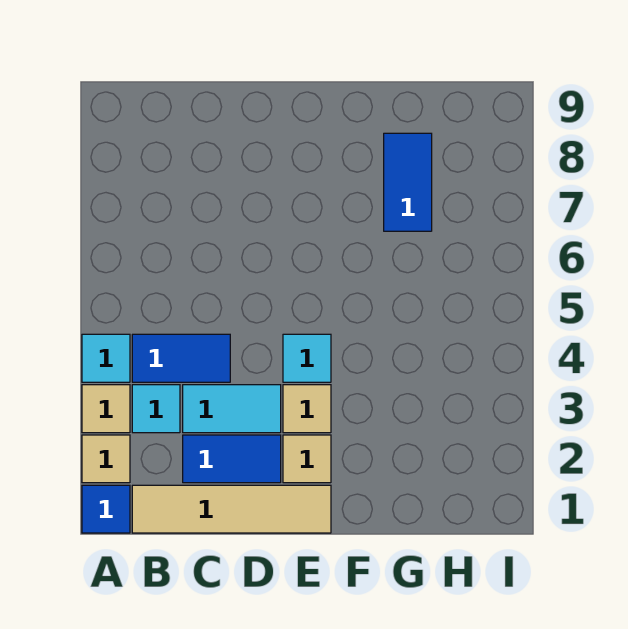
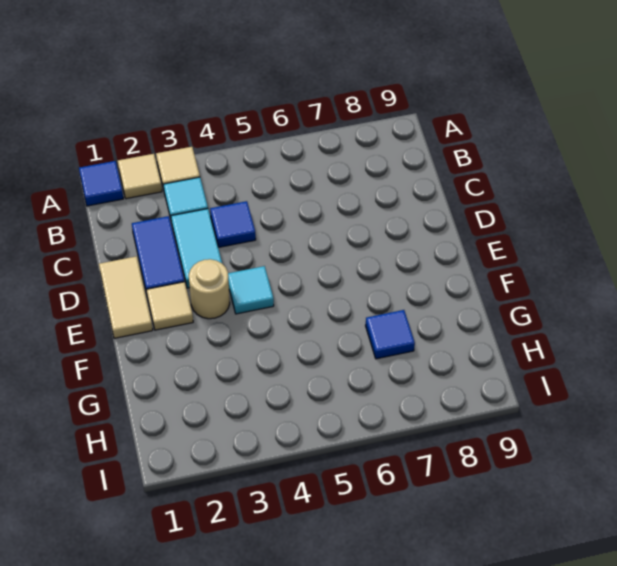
cyan 1x1 tile [82,334,130,382] -> none
tan 1x4 tile [132,485,331,533] -> tan 1x2 tile [99,256,153,338]
blue 1x2 tile [132,334,230,382] -> blue 1x1 tile [210,201,256,247]
tan 1x1 tile [283,385,331,433] -> tan 1x1 round brick [189,259,230,319]
blue 1x2 tile [384,133,432,231] -> blue 1x1 tile [366,310,415,359]

